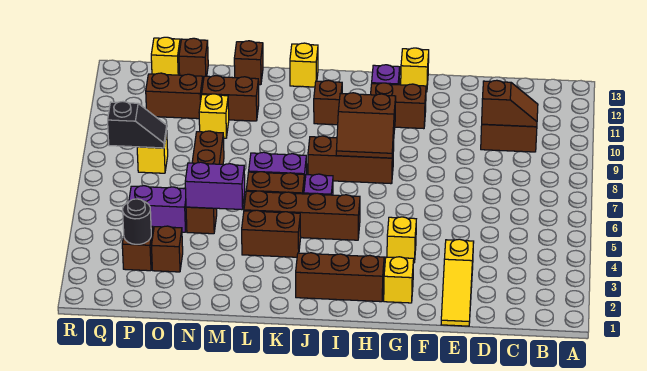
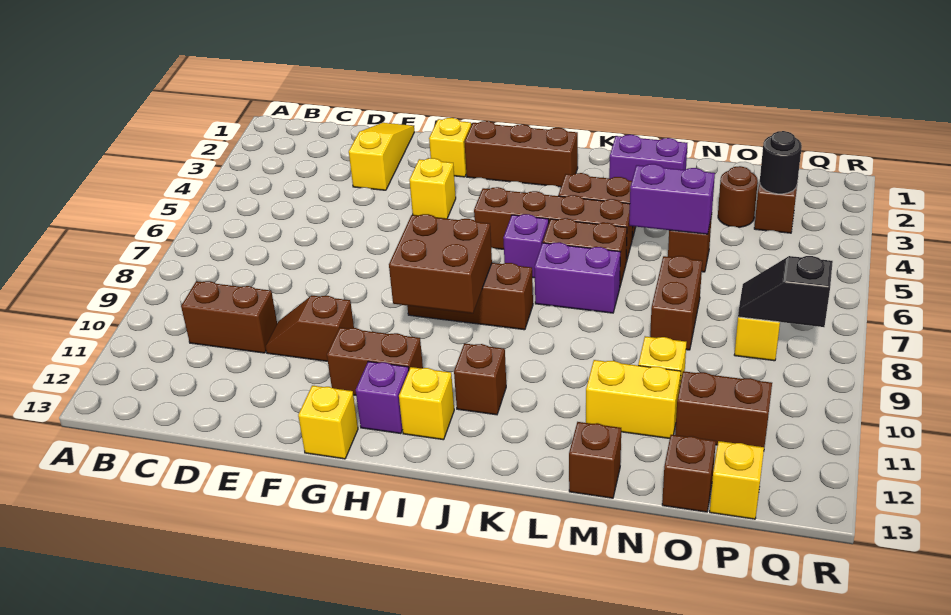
brown 1x2 slope [482,80,538,127] -> brown 1x2 slope moved to [265,296,354,361]
brown 2x2 slope [336,93,396,158] -> brown 2x2 brick [389,214,492,313]
yellow 1x1 brick [290,43,318,87] -> yellow 1x1 brick moved to [399,367,454,440]
brown 1x2 brick [202,76,259,121] -> yellow 1x2 brick [586,360,681,438]
brown 1x1 brick [151,226,183,272] -> brown 1x1 round brick [718,166,758,227]
purple 1x2 brick [129,186,187,232] -> purple 1x2 brick moved to [609,135,687,181]

